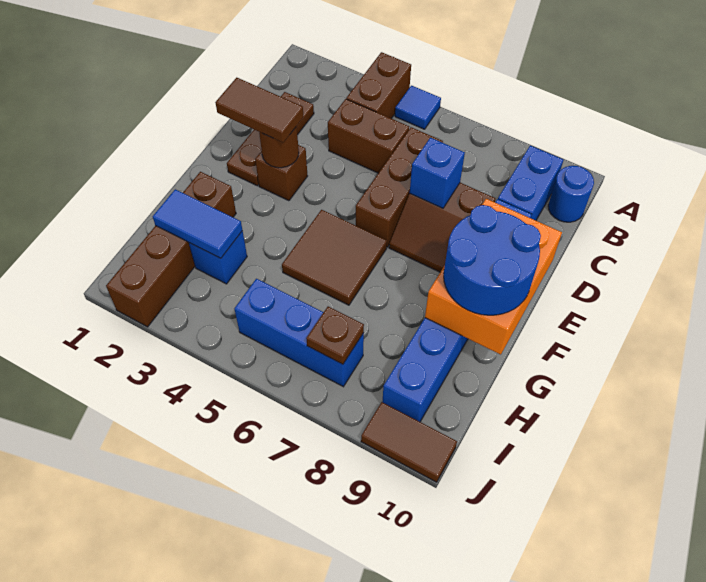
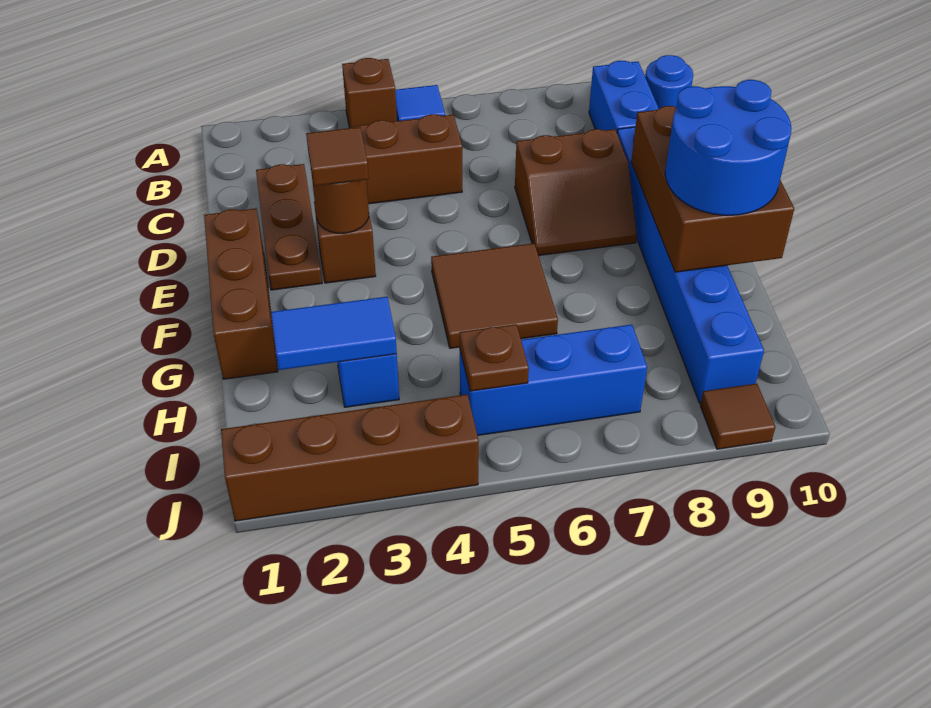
brown 1x2 brick [346,52,411,119] -> brown 1x1 brick [342,58,397,128]
brown 1x3 brick [356,127,443,247] -> brown 1x3 brick moved to [204,208,278,379]
blue 1x1 brick [410,138,465,208] -> none
brown 1x2 tile [215,78,303,142] -> brown 1x1 tile [306,127,369,186]
orange 2x3 brick [425,199,562,355] -> brown 2x3 brick [631,106,794,272]
brown 1x4 brick [106,172,236,327] -> brown 1x4 brick turned to [221,394,479,521]
brown 1x1 plate [306,307,364,364] -> brown 1x1 plate moved to [460,324,529,391]
brown 1x2 tile [361,402,457,482] -> brown 1x1 tile [700,384,775,449]

